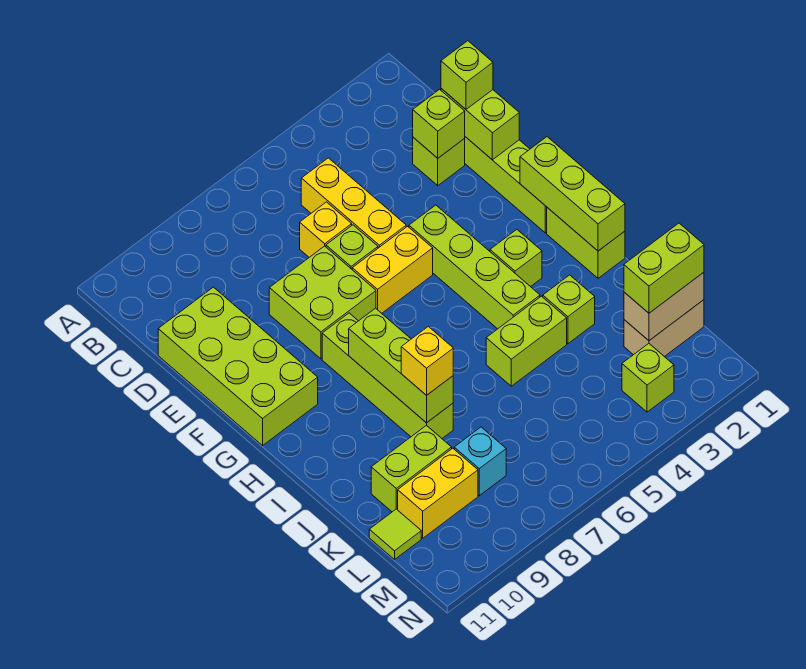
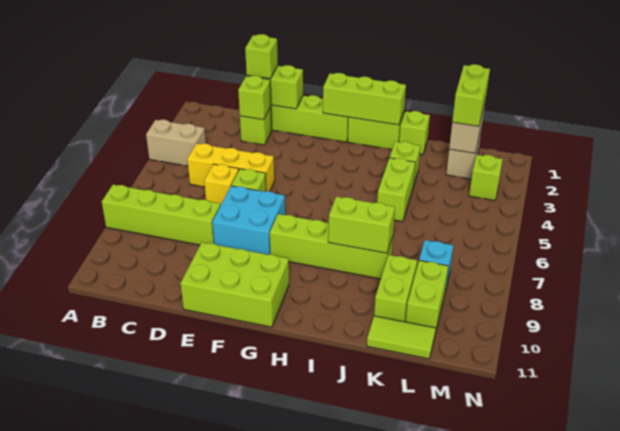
none -> tan 1x2 brick [146,120,206,166]
lime 2x4 brick [158,287,318,446] -> lime 2x3 brick [180,242,289,327]
lime 2x2 brick [269,246,376,359] -> cyan 2x2 brick [212,186,285,255]
lime 1x4 brick [409,205,540,329] -> lime 1x4 brick moved to [102,185,220,245]
yellow 1x2 brick [352,226,433,313] -> none
lime 1x1 brick [490,230,542,287] -> lime 1x1 brick moved to [399,111,430,154]
lime 1x3 brick [349,308,453,423] -> lime 1x2 brick [328,197,395,253]
yellow 1x1 brick [401,326,453,395] -> none
yellow 1x2 brick [398,448,478,538] -> lime 1x2 brick [406,260,448,333]
lime 1x1 tile [369,509,421,560] -> lime 1x2 tile [367,316,436,359]

